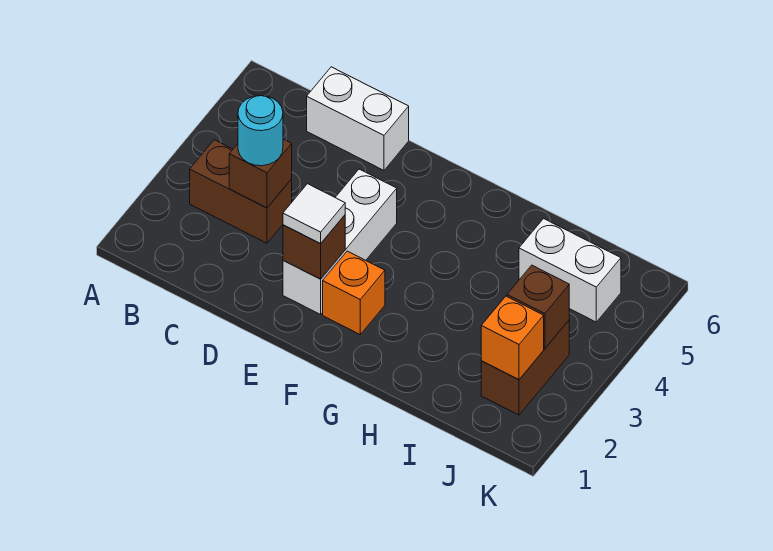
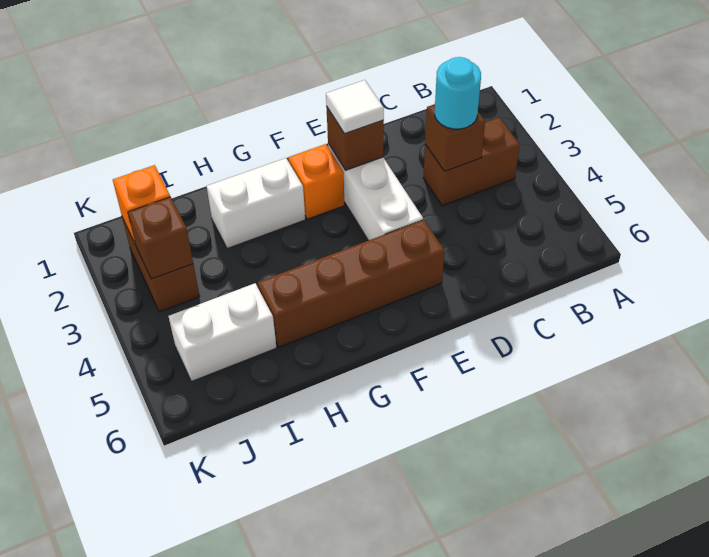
white 1x2 brick [307,67,409,170] -> white 1x2 brick moved to [207,158,305,249]
none -> brown 1x4 brick [258,220,444,347]

